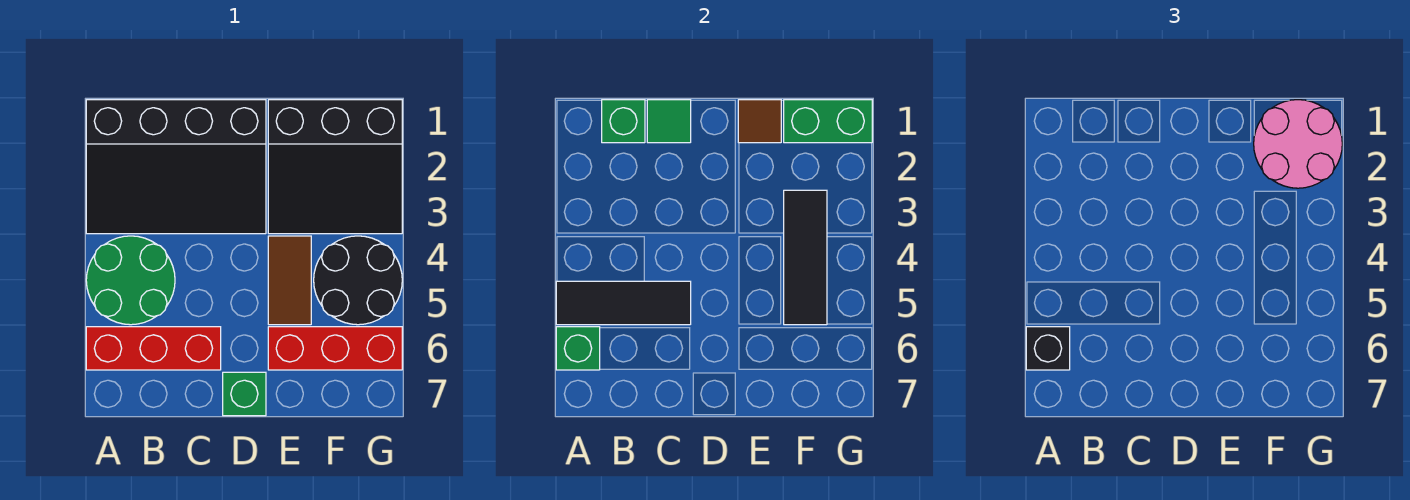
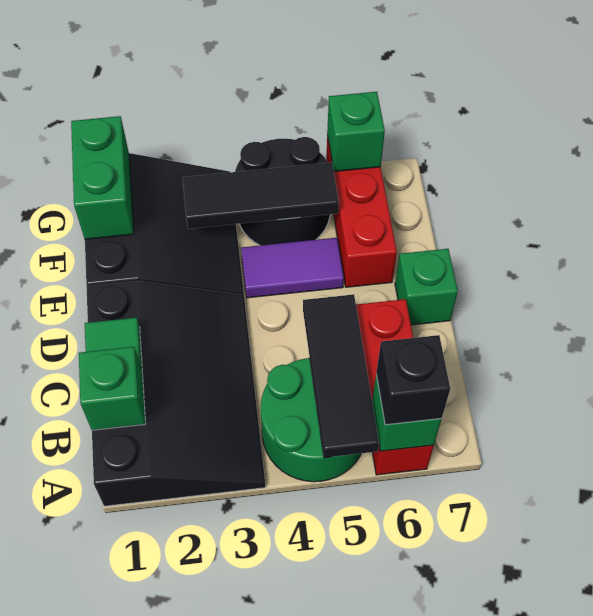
brown 1x1 tile [738,100,781,143] -> none
brown 1x2 tile [268,236,311,325] -> purple 1x2 tile [241,238,344,298]
pink 2x2 round brick [1254,100,1342,188] -> none
none -> green 1x1 brick [327,92,385,171]

